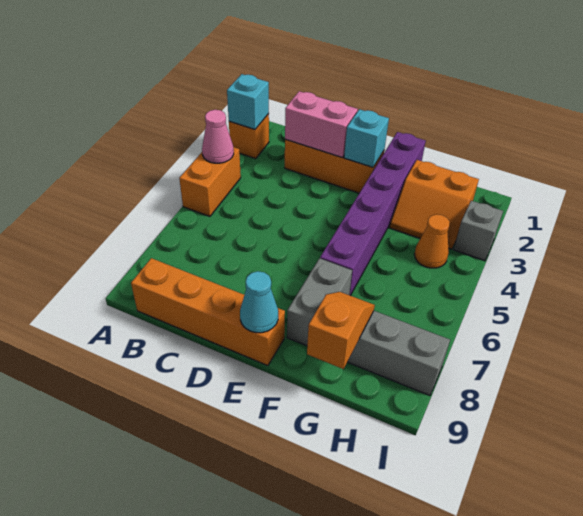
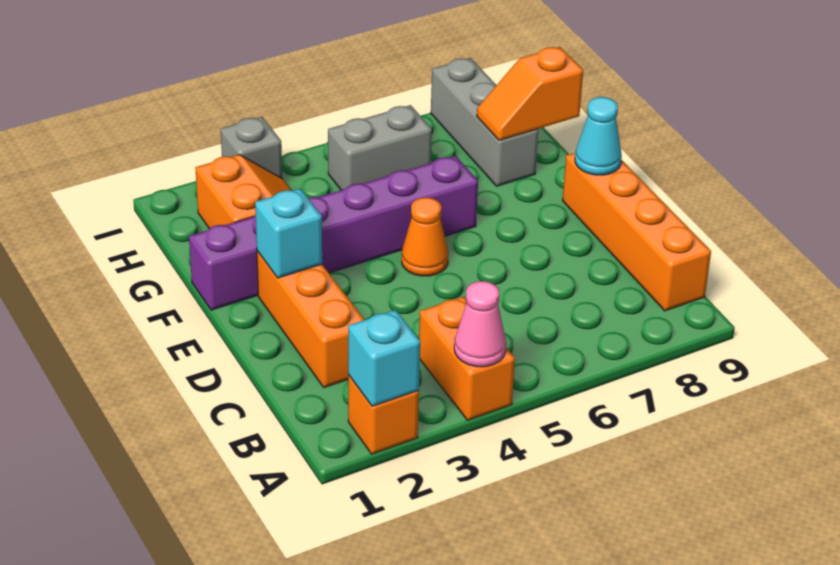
orange 1x2 brick [179,147,241,216] -> orange 1x2 brick turned to [419,296,515,420]
pink 1x2 brick [285,91,358,158] -> none
grey 1x2 brick [287,258,352,346] -> grey 1x2 brick moved to [328,105,432,190]
orange 1x1 cone [414,214,450,268] -> orange 1x1 cone moved to [402,197,448,276]

